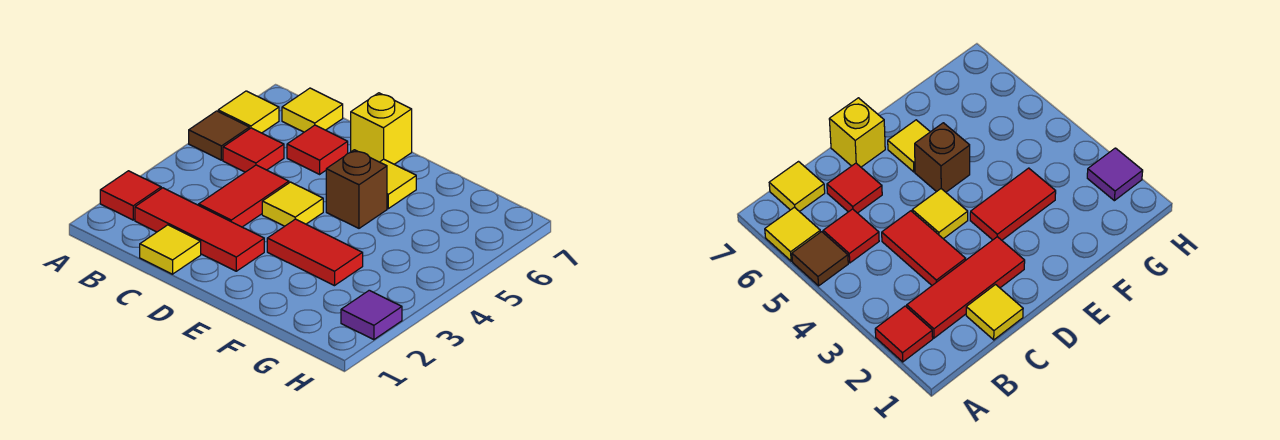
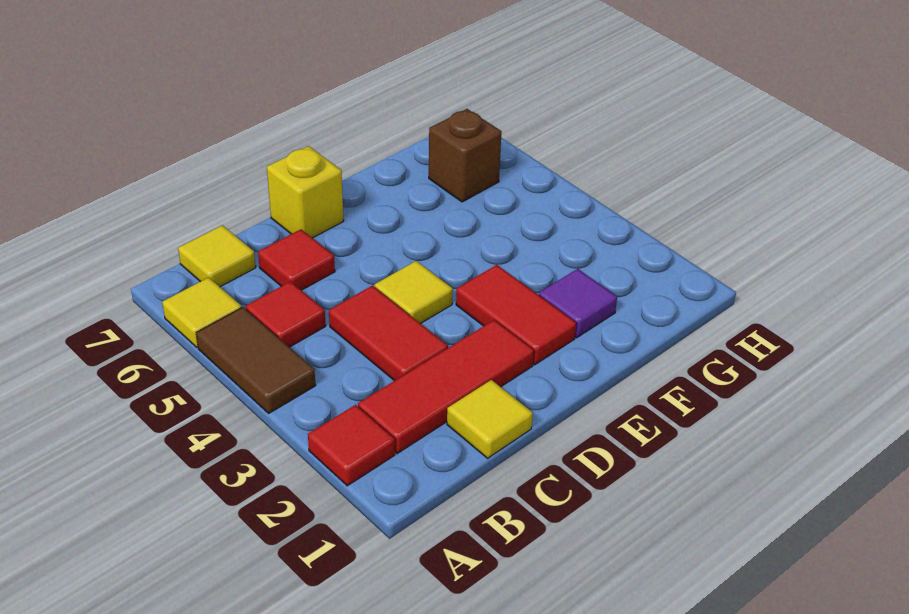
brown 1x1 tile [189,111,249,160] -> brown 1x2 tile [196,307,316,413]
red 1x2 tile [267,219,363,286] -> red 1x2 tile turned to [456,265,576,365]
brown 1x1 brick [326,150,387,228] -> brown 1x1 brick moved to [429,109,502,202]
yellow 1x1 tile [380,159,416,209] -> none
purple 1x1 tile [341,290,402,340] -> purple 1x1 tile moved to [539,269,617,338]

